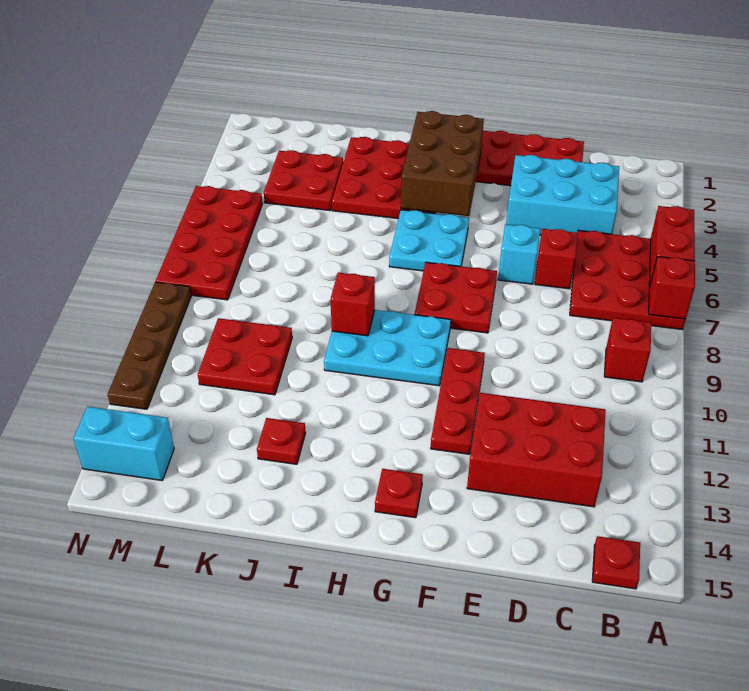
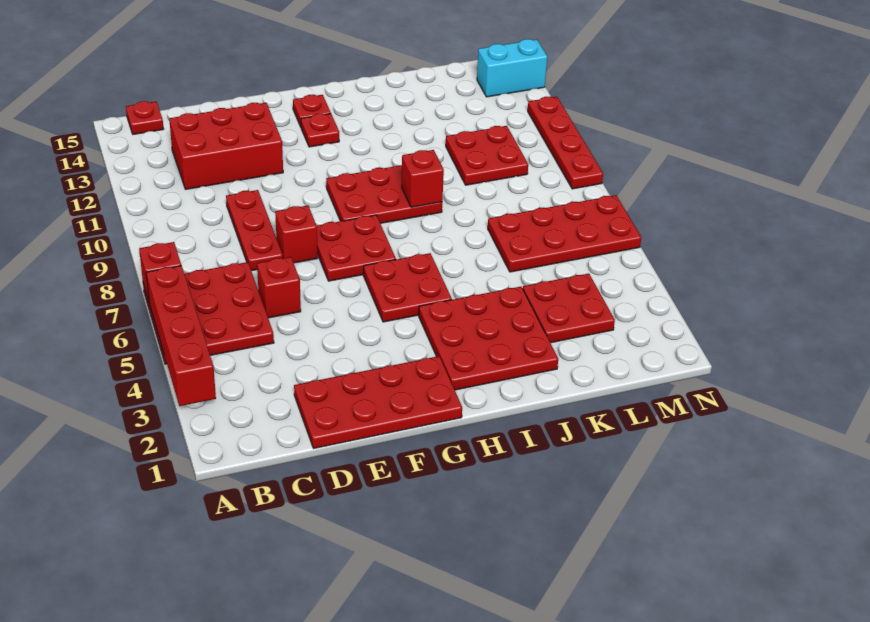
red 1x2 brick [649,206,695,287] -> red 1x4 brick [146,266,216,406]
red 1x1 brick [604,318,651,382] -> red 1x1 brick moved to [275,206,318,263]
cyan 2x3 brick [506,155,619,235] -> none
cyan 1x1 brick [498,224,540,284] -> none
red 1x3 plate [431,348,485,454] -> red 1x3 plate moved to [226,190,283,271]
brown 2x3 brick [401,111,484,216] -> none
cyan 2x2 plate [389,210,469,271] -> red 2x2 plate [363,253,452,322]
cyan 2x3 plate [324,310,451,386] -> red 2x3 plate [326,165,442,223]
red 1x1 plate [257,418,306,464] -> red 1x1 plate moved to [301,114,339,147]
red 2x4 plate [156,186,263,300] -> red 2x4 plate turned to [488,195,641,272]
brown 1x4 plate [108,282,191,409] -> red 1x4 plate [528,97,603,189]

